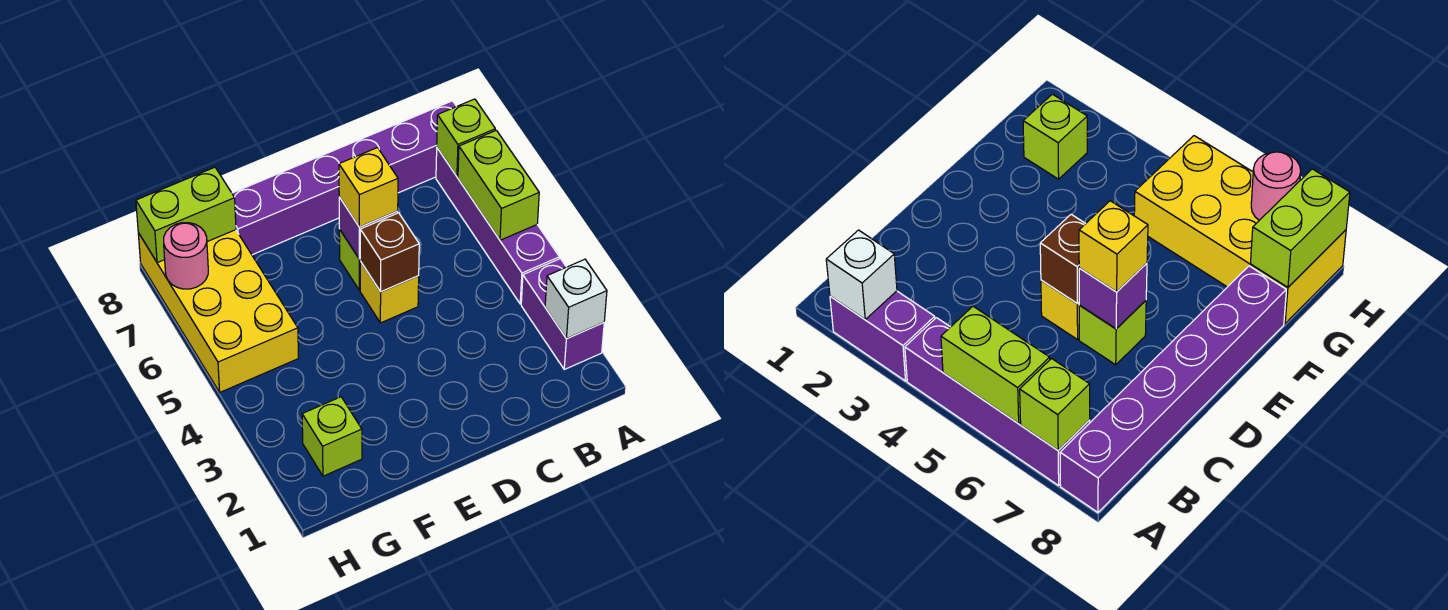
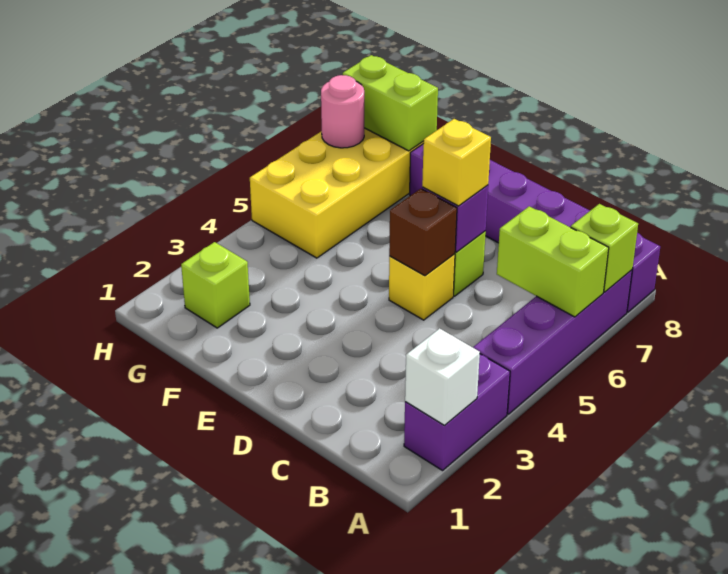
lime 1x2 brick [458,130,539,240] -> lime 1x2 brick turned to [497,206,609,317]

